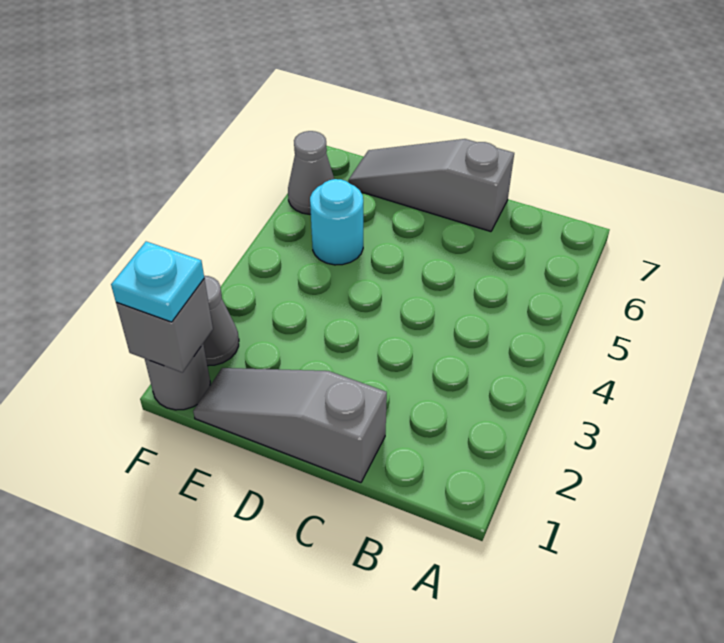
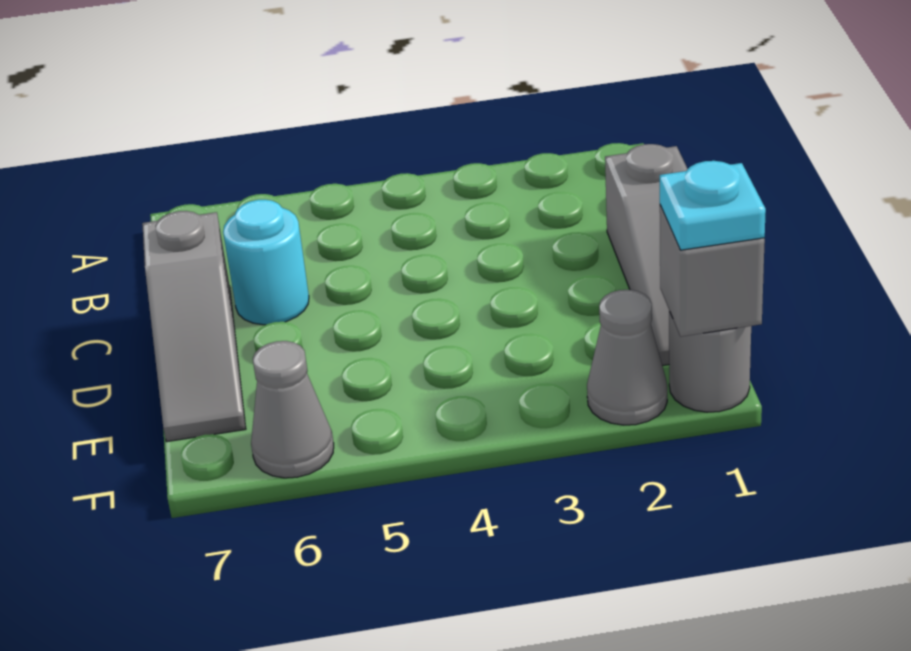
cyan 1x1 round brick [310,179,363,265] -> cyan 1x1 round brick moved to [223,200,309,325]

